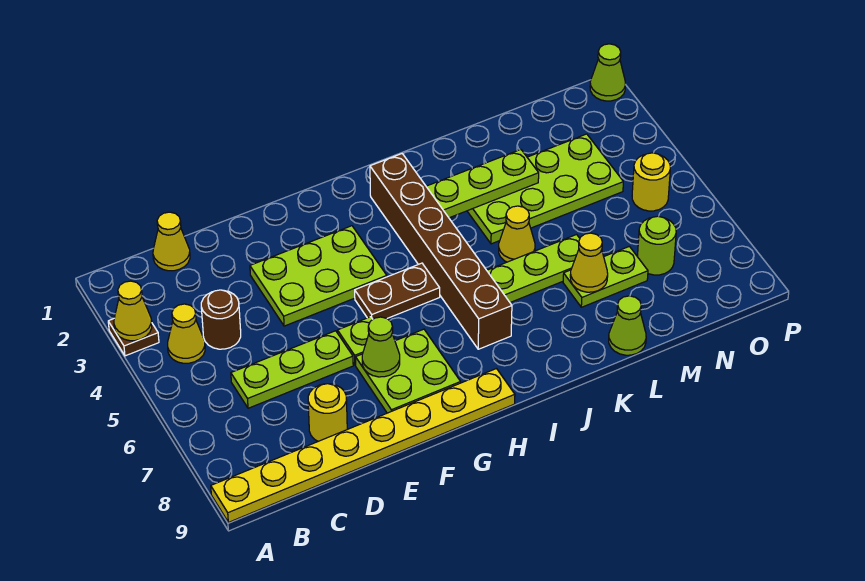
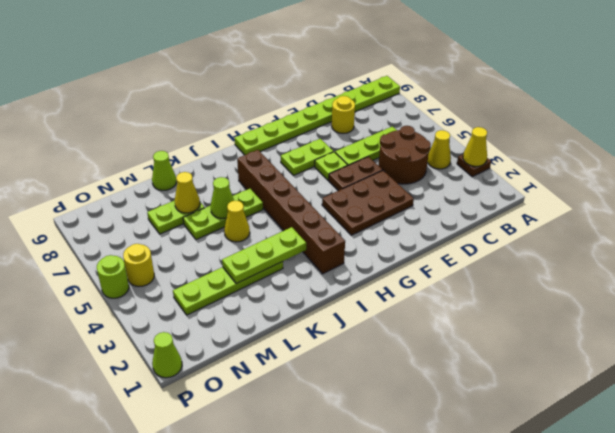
yellow 1x8 plate [211,369,515,522] -> lime 1x8 plate [235,76,400,155]
yellow 1x1 cone [153,212,190,271] -> none
brown 1x1 round brick [201,290,241,349] -> brown 2x2 round brick [379,126,431,184]
lime 2x3 plate [250,226,387,326] -> brown 2x3 plate [322,170,414,235]
lime 2x2 plate [356,329,461,413] -> lime 1x2 plate [281,139,333,176]
lime 1x1 cone [362,317,400,377] -> lime 1x1 cone moved to [211,177,234,218]
brown 1x2 plate [355,263,440,319] -> brown 1x2 plate moved to [329,157,383,191]
lime 2x4 plate [467,134,623,244] -> lime 1x4 plate [173,261,283,315]
lime 1x1 round brick [637,216,676,275] -> lime 1x1 round brick moved to [97,255,129,298]

